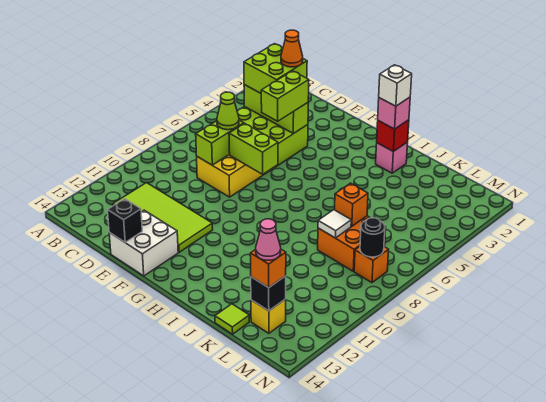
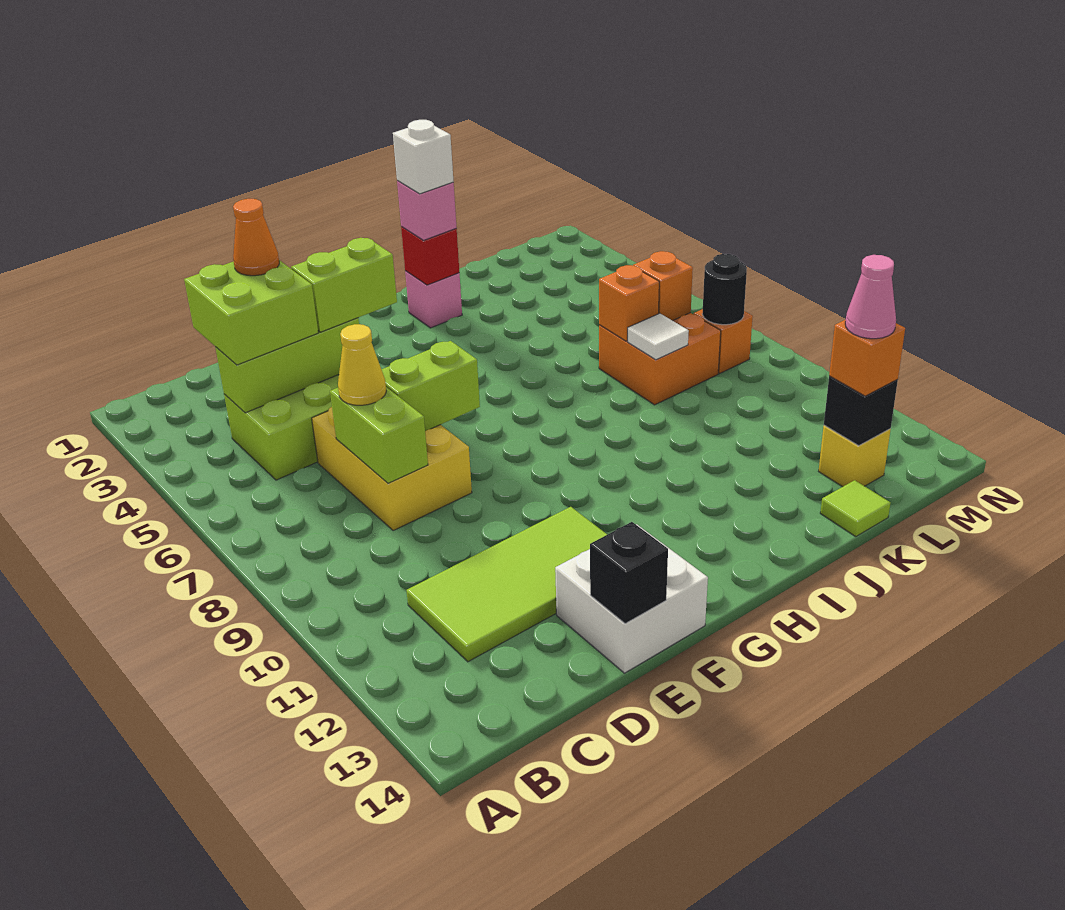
lime 1x1 cone [217,92,239,130] -> yellow 1x1 cone [338,324,386,405]
lime 1x2 brick [261,71,309,121] -> lime 1x2 brick turned to [291,238,397,332]
none -> orange 1x1 brick [633,251,693,321]

